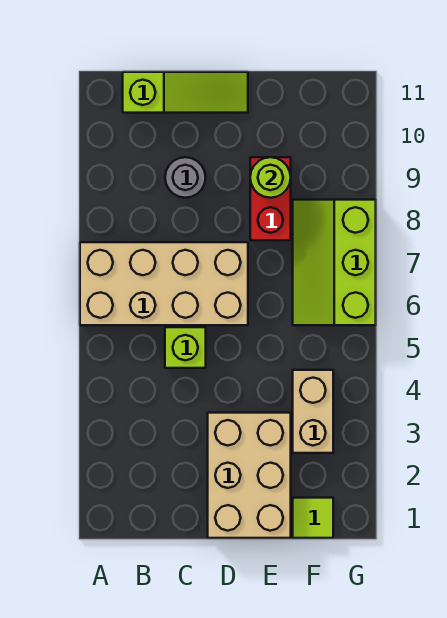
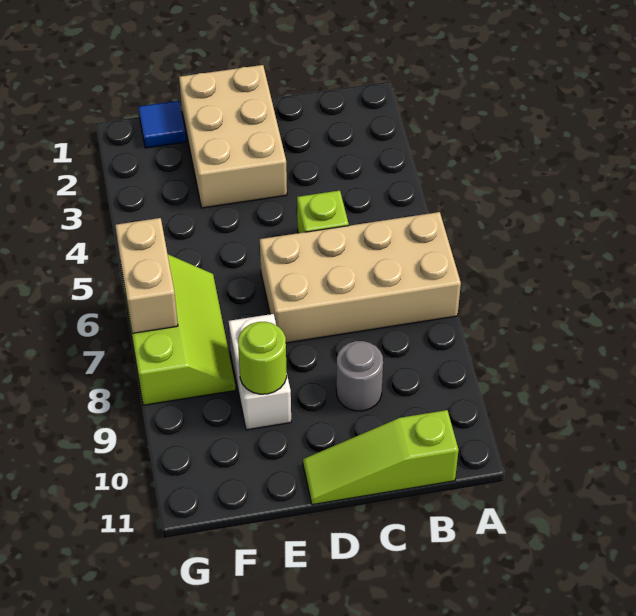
red 1x2 brick [250,157,291,240] -> white 1x2 brick [229,314,291,430]
lime 1x1 tile [293,498,333,538] -> blue 1x1 tile [138,101,186,148]
tan 1x2 brick [293,370,333,453] -> tan 1x2 brick moved to [115,218,178,333]

